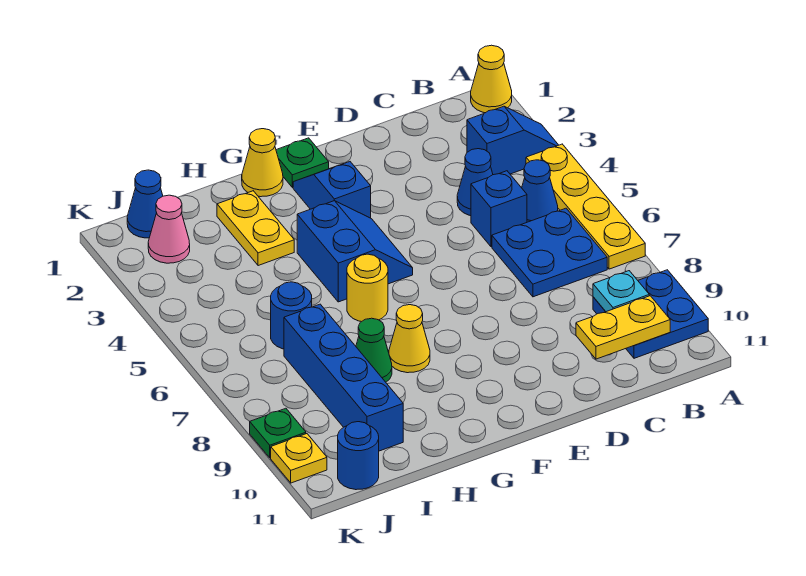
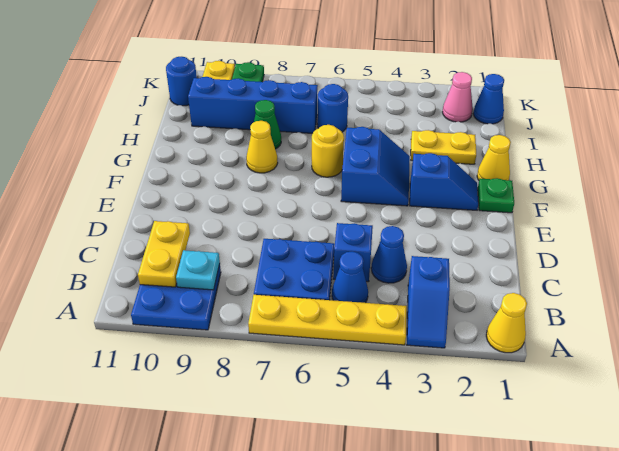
blue 2x2 slope [297,201,413,302] -> blue 2x2 slope turned to [341,127,410,206]

